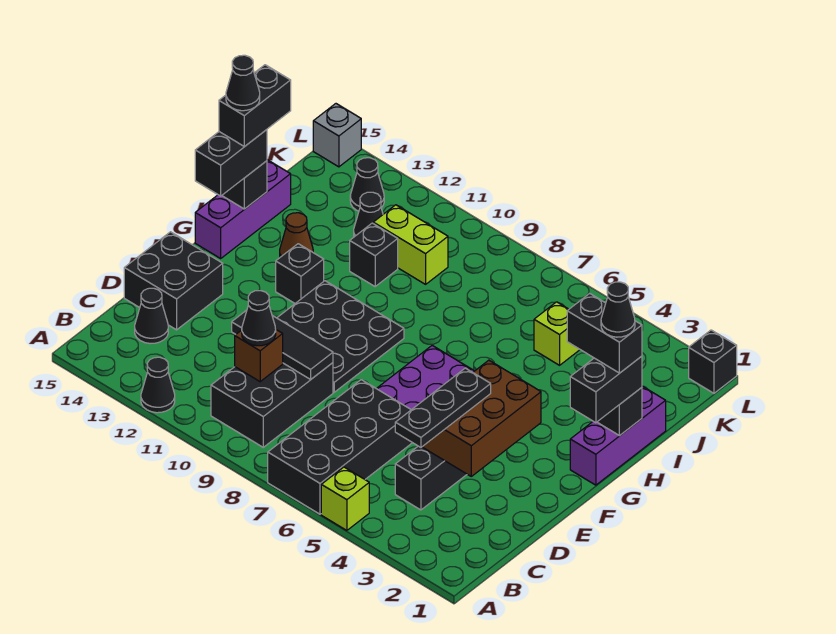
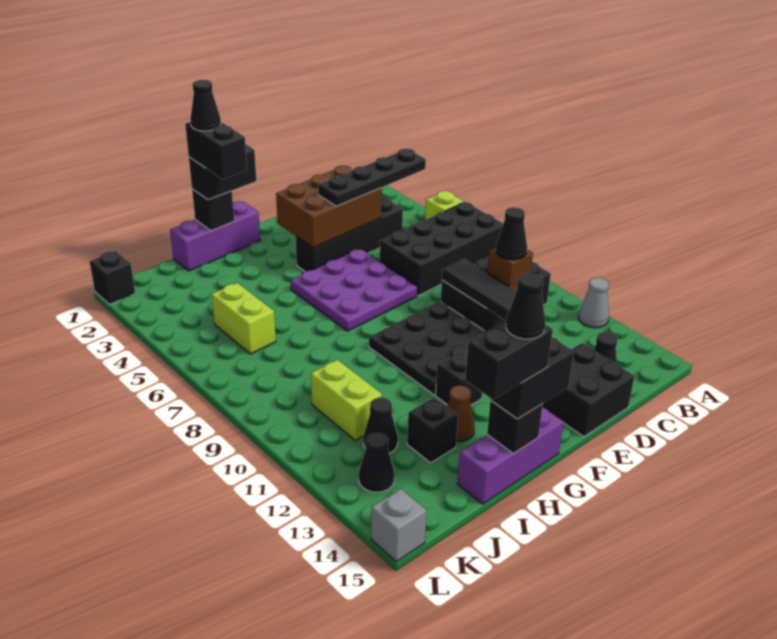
black 1x1 cone [141,357,175,413] -> grey 1x1 cone [578,278,609,328]
black 1x3 plate [395,368,491,447] -> black 1x4 plate [318,148,426,206]
black 1x1 brick [350,223,398,286] -> black 1x1 brick moved to [407,398,458,463]
lime 1x1 brick [534,302,580,365] -> lime 1x2 brick [212,283,276,354]

